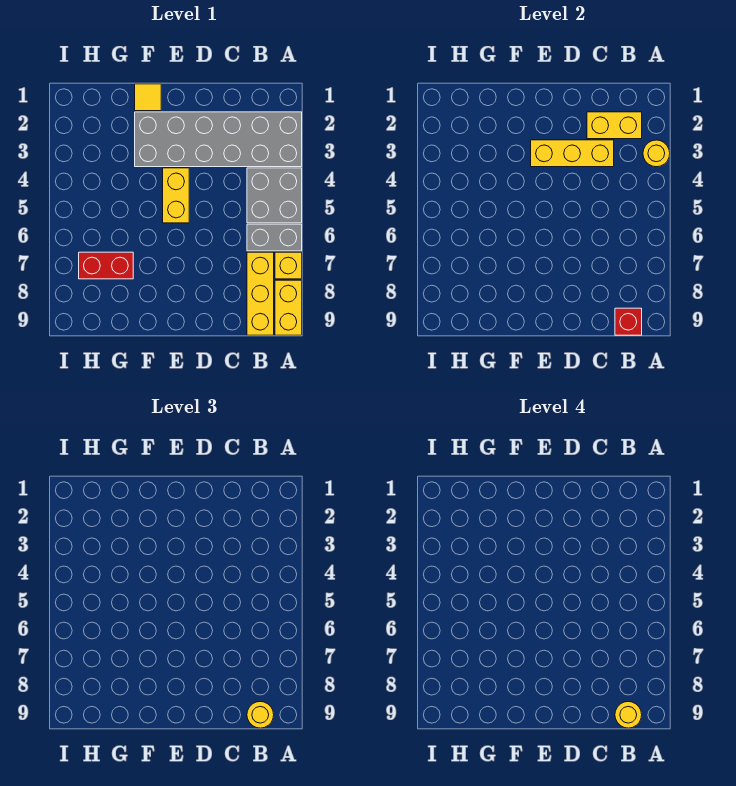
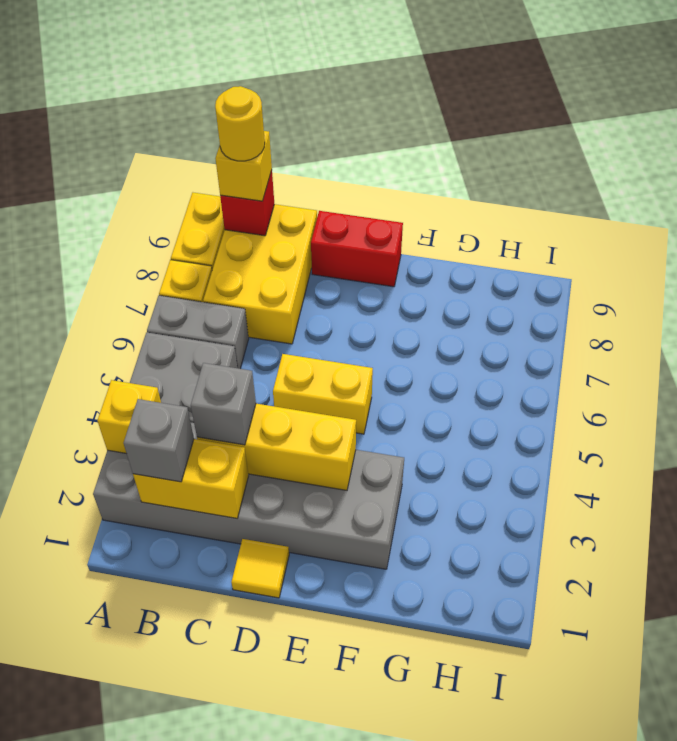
yellow 1x1 round brick [643,140,670,167] -> yellow 1x1 brick [97,380,161,454]
none -> grey 1x1 brick [124,399,194,482]
yellow 1x3 brick [247,252,274,335] -> yellow 2x3 brick [203,204,317,344]
yellow 1x1 round brick [247,702,274,728] -> yellow 1x1 brick [215,131,272,201]
none -> grey 1x1 brick [191,363,256,445]
yellow 1x2 brick [163,168,189,223] -> yellow 1x2 brick turned to [273,354,373,434]
yellow 1x1 tile [135,84,161,111] -> yellow 1x1 tile moved to [231,539,289,598]
red 1x2 brick [79,252,133,279] -> red 1x2 brick moved to [311,211,403,287]

